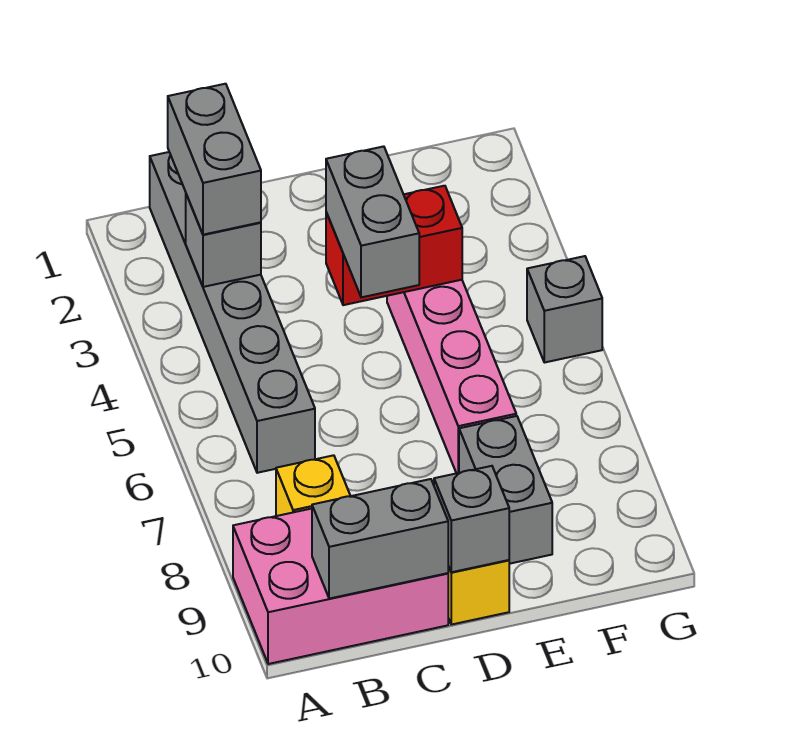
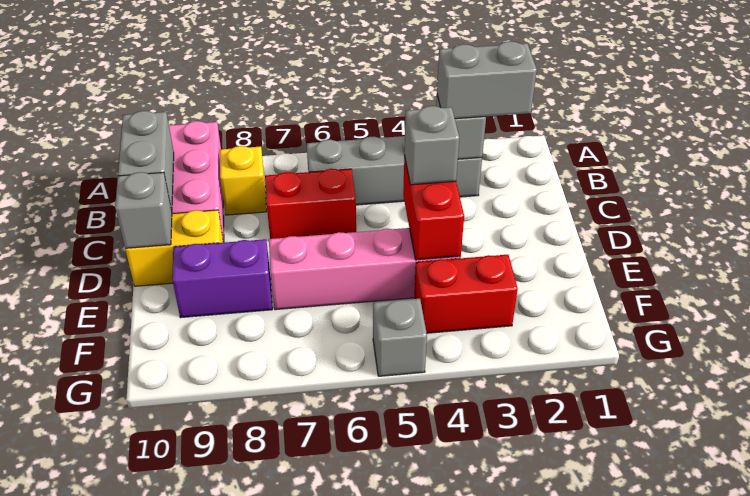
grey 1x6 brick [150,152,315,473] -> grey 1x4 brick [307,136,482,205]
none -> red 1x2 brick [265,169,356,239]
grey 1x2 brick [326,146,419,297] -> grey 1x1 brick [404,106,459,185]
grey 1x2 brick [459,416,552,564] -> purple 1x2 brick [172,239,272,318]
none -> red 1x2 brick [414,255,518,333]

